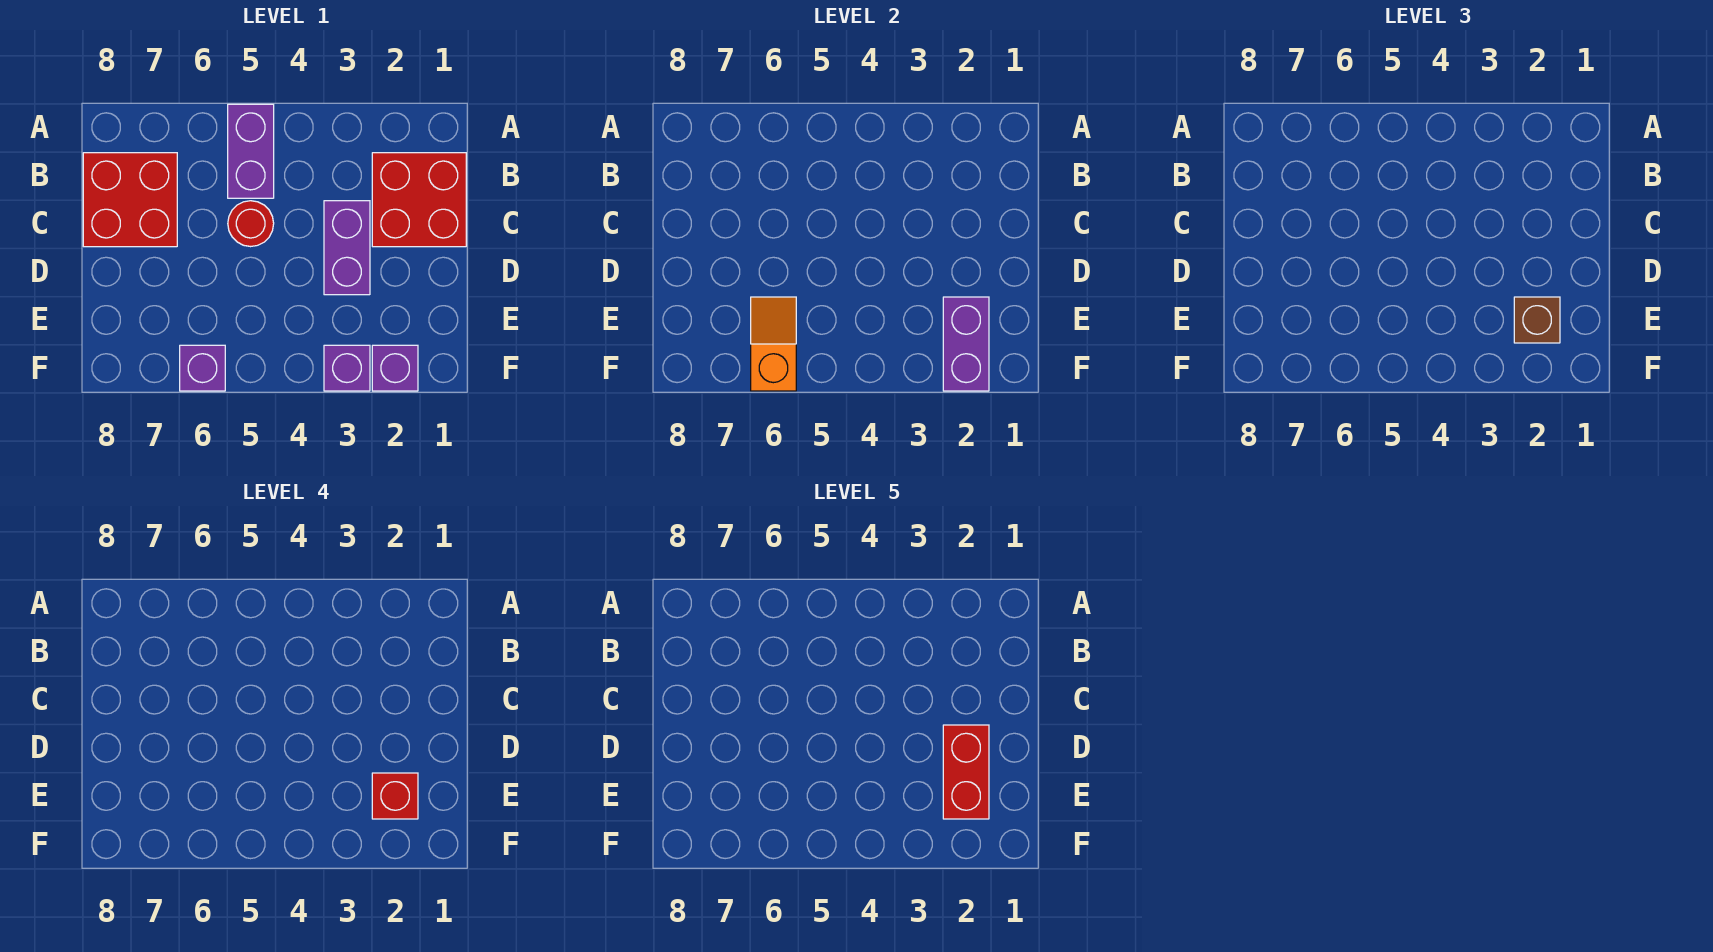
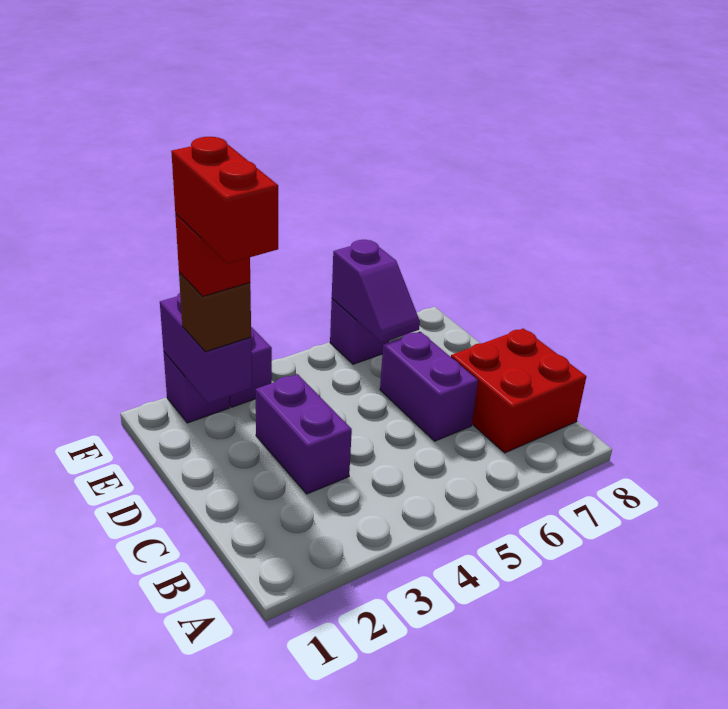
purple 1x2 brick [228,104,274,198] -> purple 1x2 brick moved to [380,332,478,441]
red 2x2 brick [372,153,466,247] -> none
red 1x1 round brick [228,201,274,247] -> none
orange 1x2 slope [751,297,796,391] -> purple 1x2 slope [332,240,420,343]

